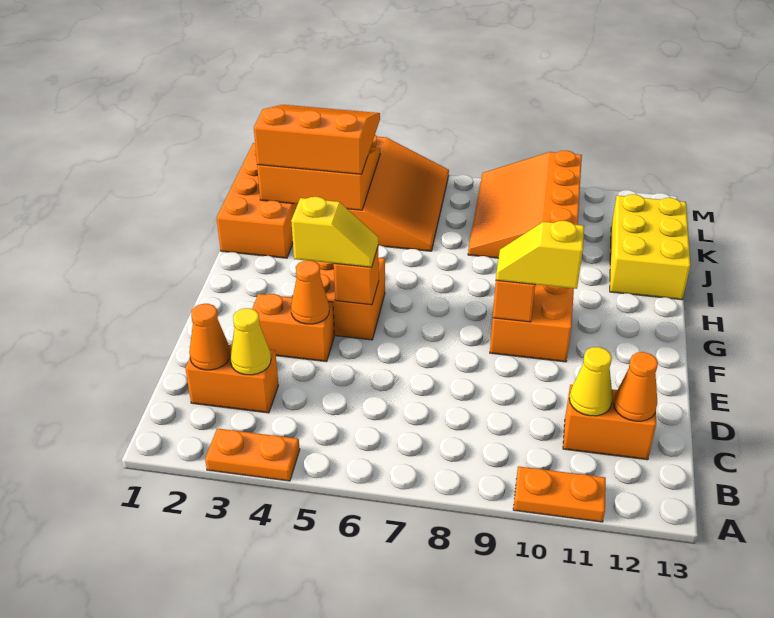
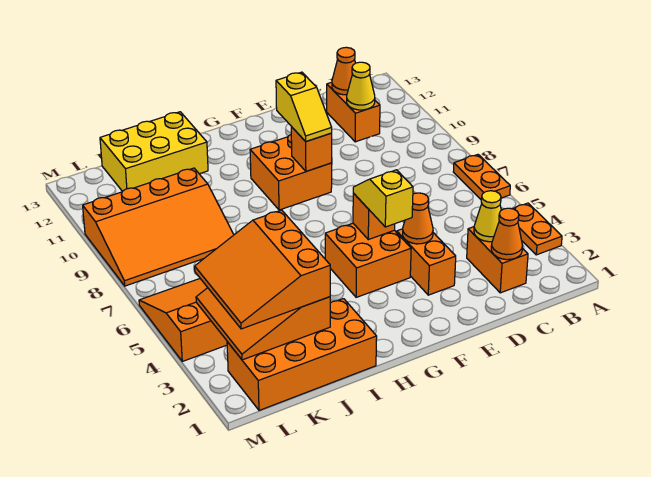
orange 1x2 plate [513,466,606,522] -> orange 1x2 plate moved to [453,155,510,199]

